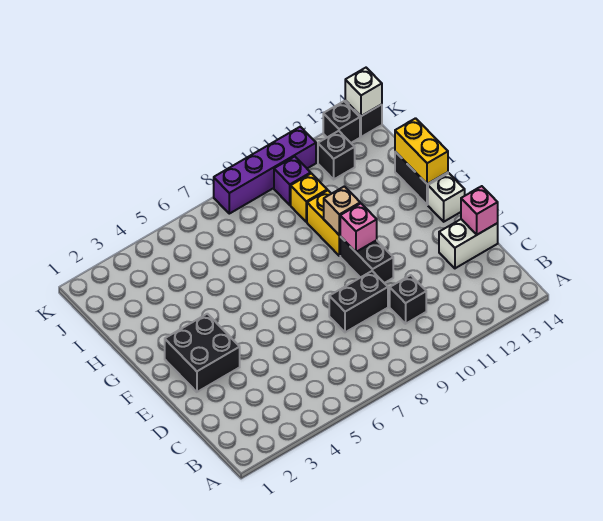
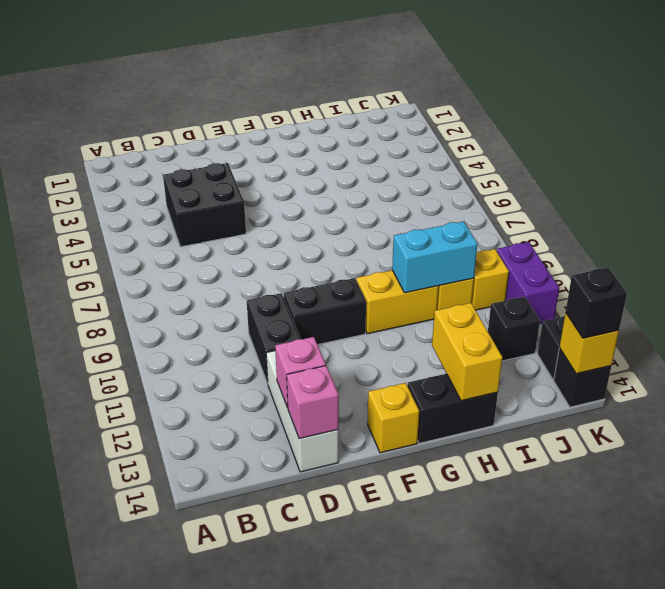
black 1x1 brick [390,275,426,324] -> black 1x1 brick moved to [565,268,627,338]
black 1x2 brick [329,271,388,332] -> black 1x2 brick moved to [247,293,301,384]
white 1x2 brick [439,219,498,268] -> white 1x3 brick [266,351,338,472]
black 2x2 brick [165,314,240,392] -> black 2x2 brick moved to [163,163,246,247]
pink 1x1 brick [340,203,377,252] -> pink 1x1 brick moved to [275,337,326,408]
white 1x1 brick [428,173,465,222] -> yellow 1x1 brick [368,383,419,453]
tan 1x1 brick [324,186,360,235] -> none
yellow 1x2 brick [395,118,448,184] -> yellow 1x2 brick turned to [432,303,502,401]
none -> cyan 1x2 brick [392,221,477,293]
purple 1x1 brick [274,157,311,205] -> yellow 1x1 brick [472,249,509,310]
purple 1x4 brick [214,127,316,214] -> purple 1x2 brick [496,242,559,323]
white 1x1 brick [345,68,382,116] -> yellow 1x1 brick [559,313,619,374]

